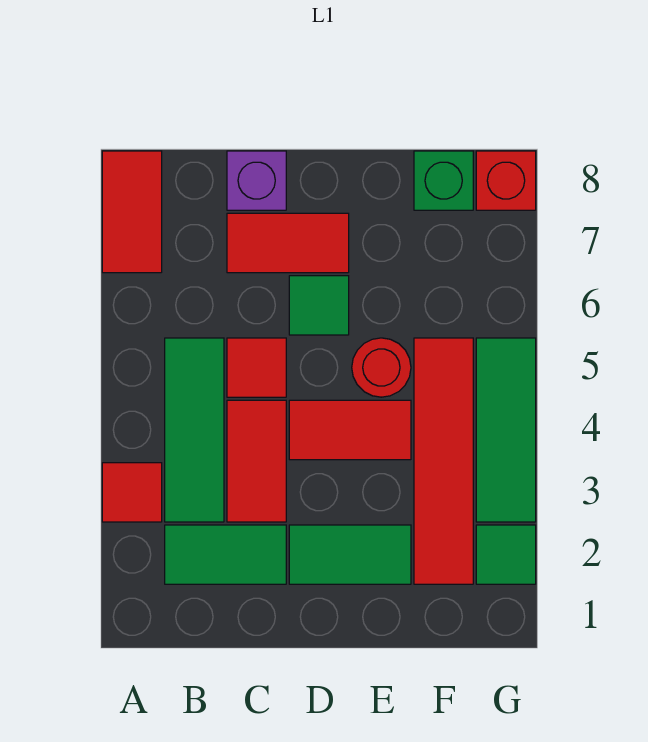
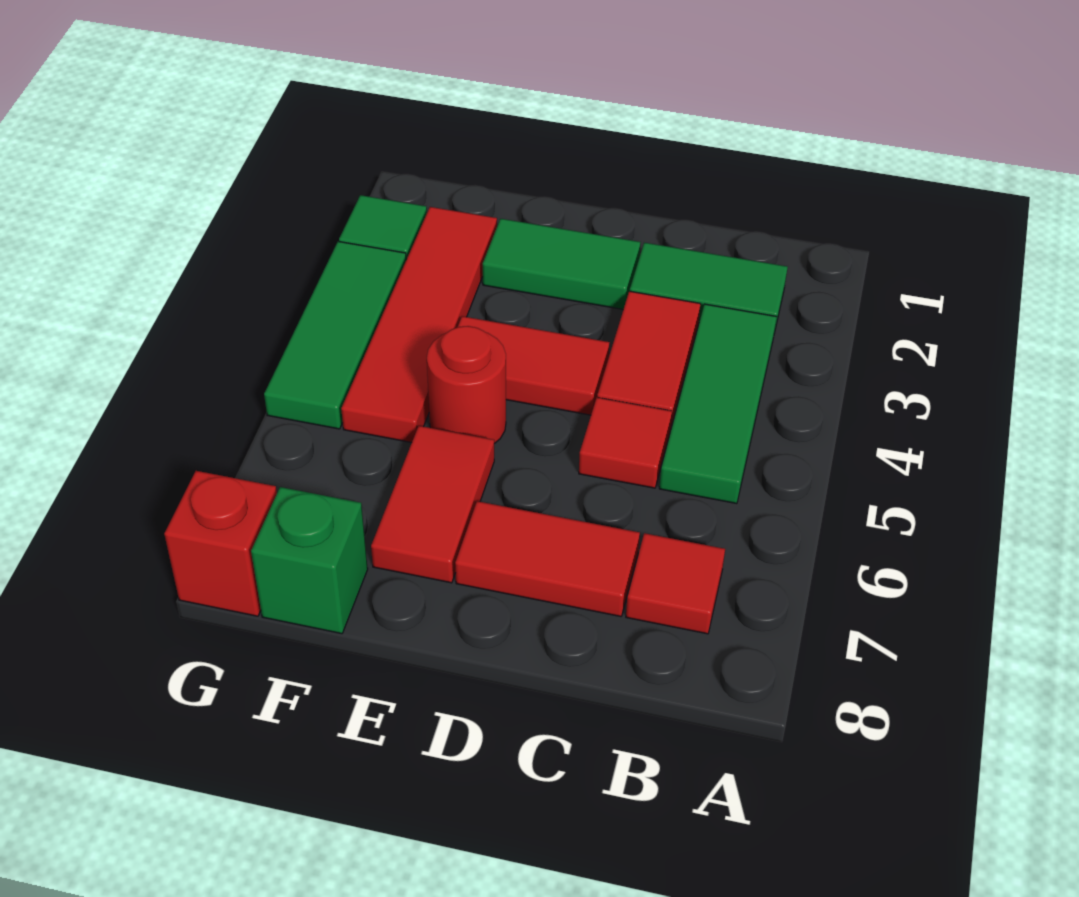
red 1x1 tile [102,463,162,522] -> red 1x1 tile moved to [626,533,725,634]
red 1x2 tile [102,151,162,273] -> red 1x2 tile moved to [371,426,494,583]
purple 1x1 brick [227,151,286,210] -> none
green 1x1 tile [289,276,349,335] -> none

